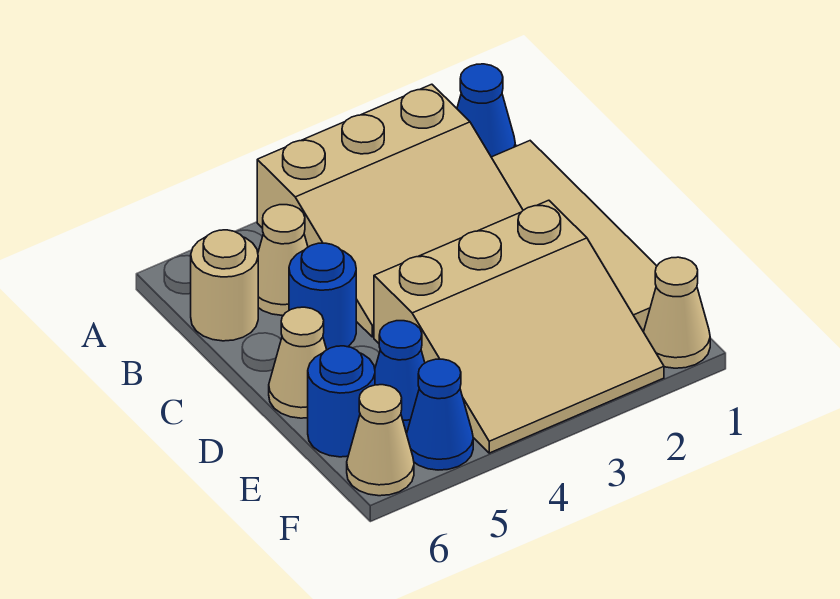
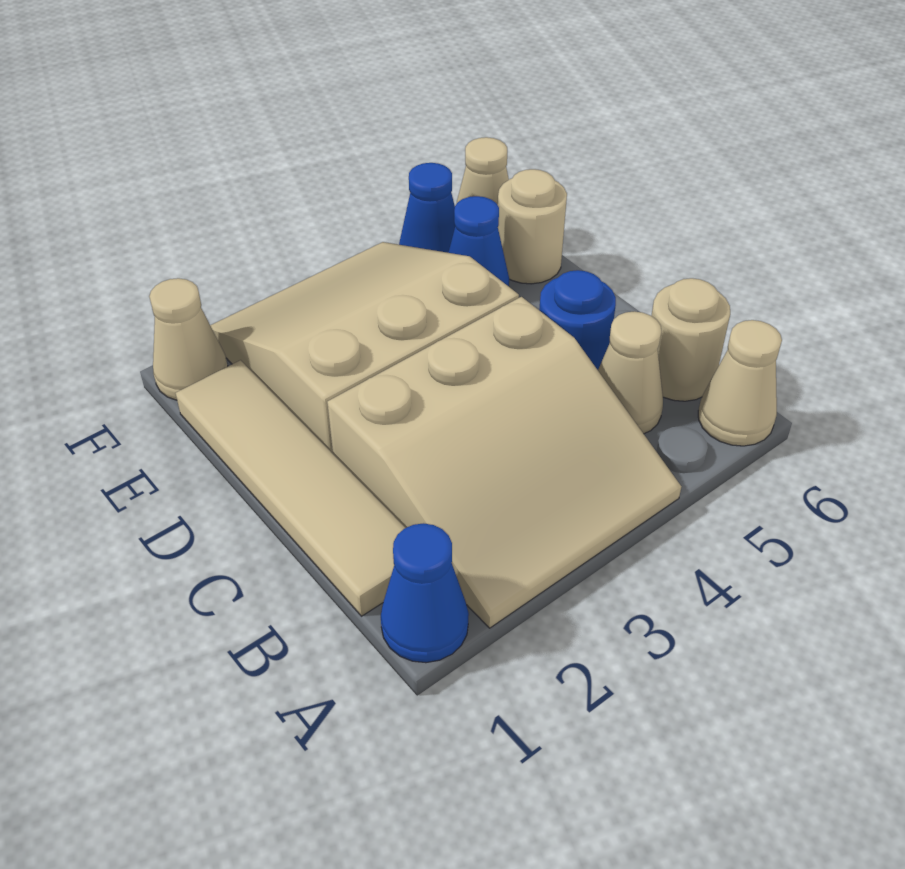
tan 3x3 slope [257,84,523,337] -> tan 3x3 slope turned to [327,297,682,628]
tan 1x1 cone [269,307,327,418] -> tan 1x1 cone moved to [698,320,782,446]
blue 1x1 round brick [308,346,375,457] -> tan 1x1 round brick [498,169,567,284]

